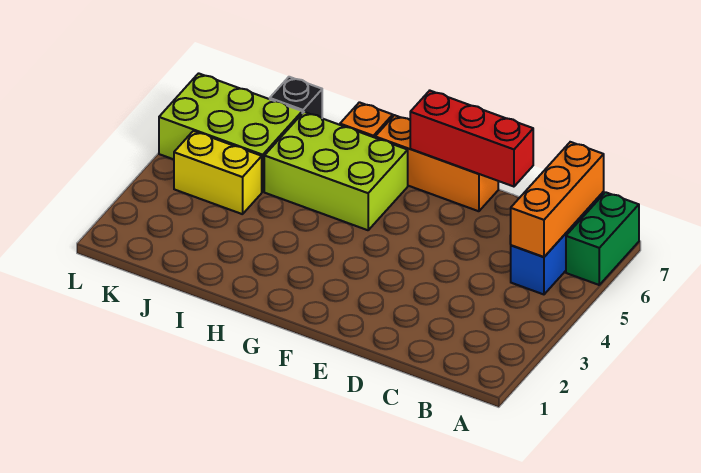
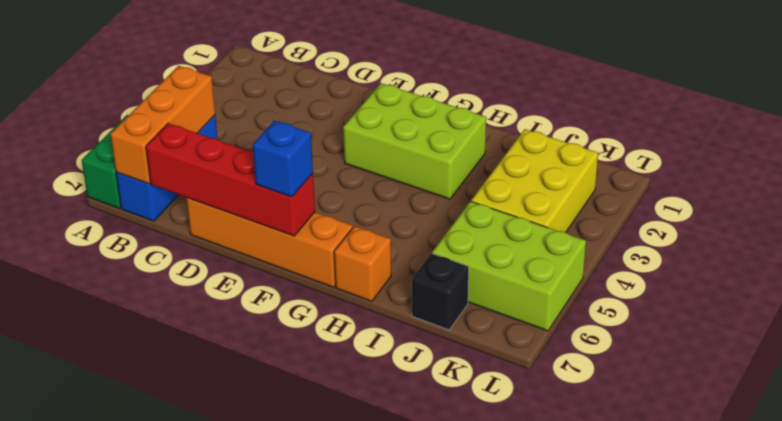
red 1x3 brick [410,91,533,187] -> red 1x4 brick [146,123,315,236]
orange 1x3 brick [375,115,498,211] -> orange 1x4 brick [186,198,353,287]
none -> blue 1x1 brick [253,121,313,197]
lime 2x3 brick [264,112,408,230] -> lime 2x3 brick moved to [343,83,486,199]
yellow 1x2 brick [174,131,262,214] -> yellow 2x3 brick [471,129,598,232]

